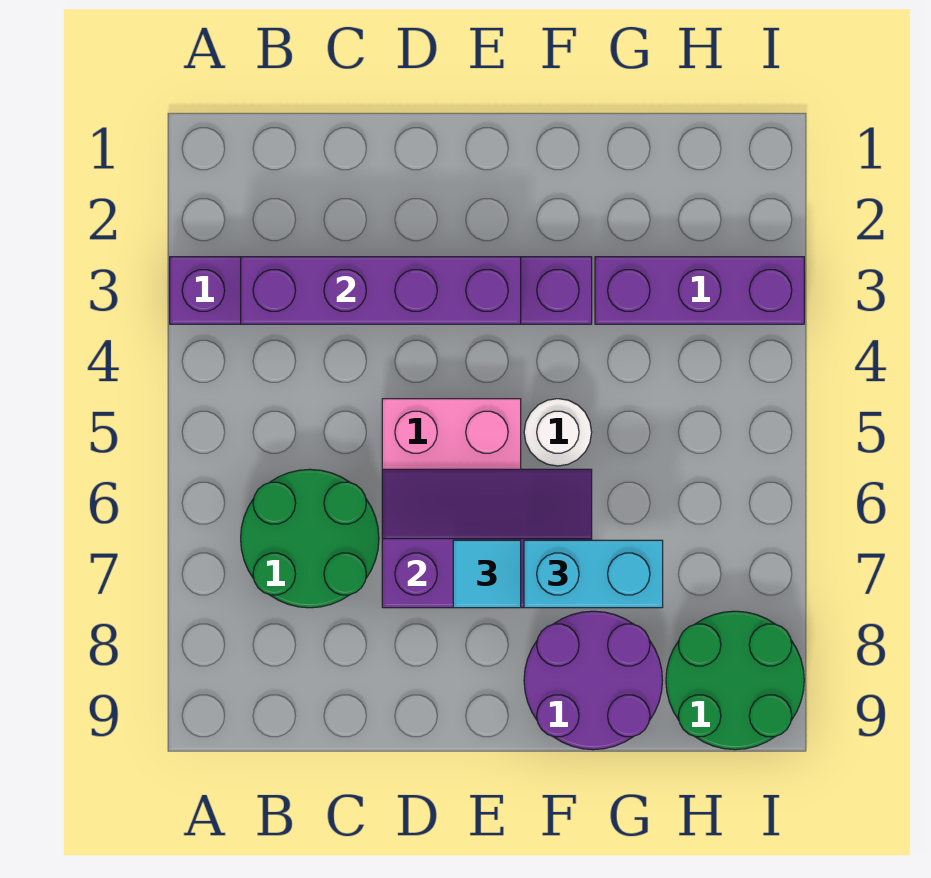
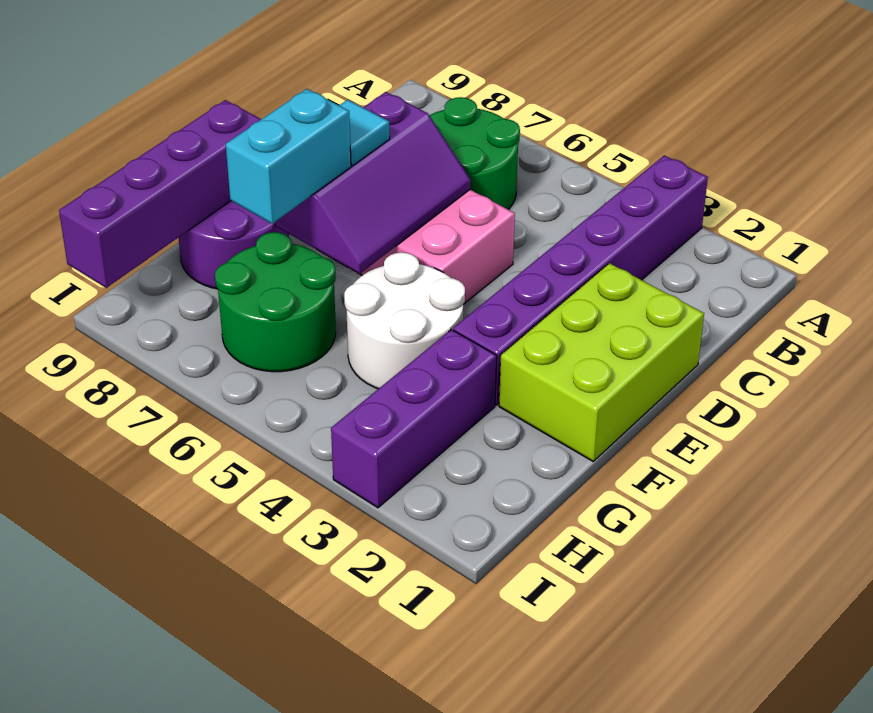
purple 1x4 brick [241,257,521,324] -> purple 1x4 brick moved to [59,100,261,288]
none -> lime 2x3 brick [499,263,704,461]
white 1x1 round brick [524,399,592,466] -> white 2x2 round brick [344,252,465,389]
green 2x2 round brick [666,611,804,750] -> green 2x2 round brick moved to [215,232,336,372]

